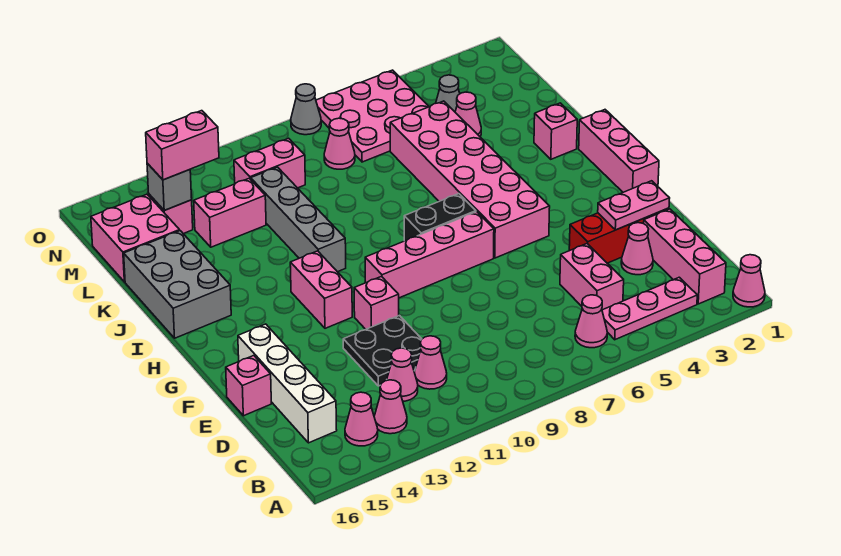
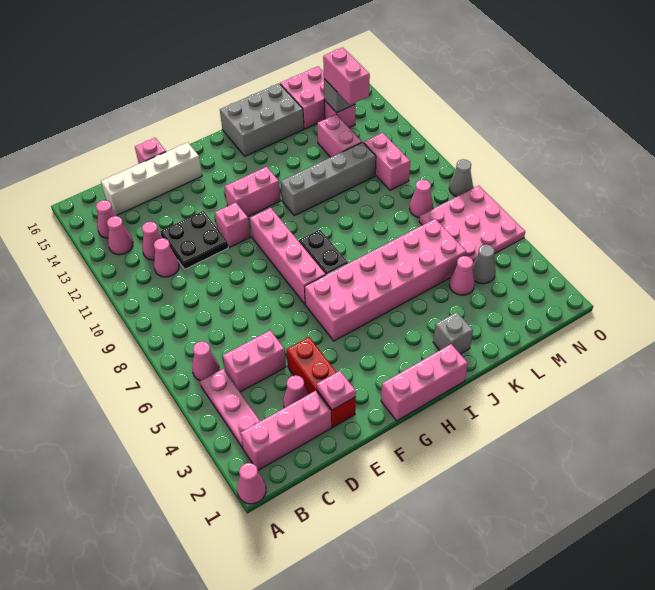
pink 1x2 plate [598,181,670,230] -> pink 1x1 plate [317,371,356,410]
pink 1x1 brick [534,103,577,159] -> grey 1x1 brick [433,312,473,354]

